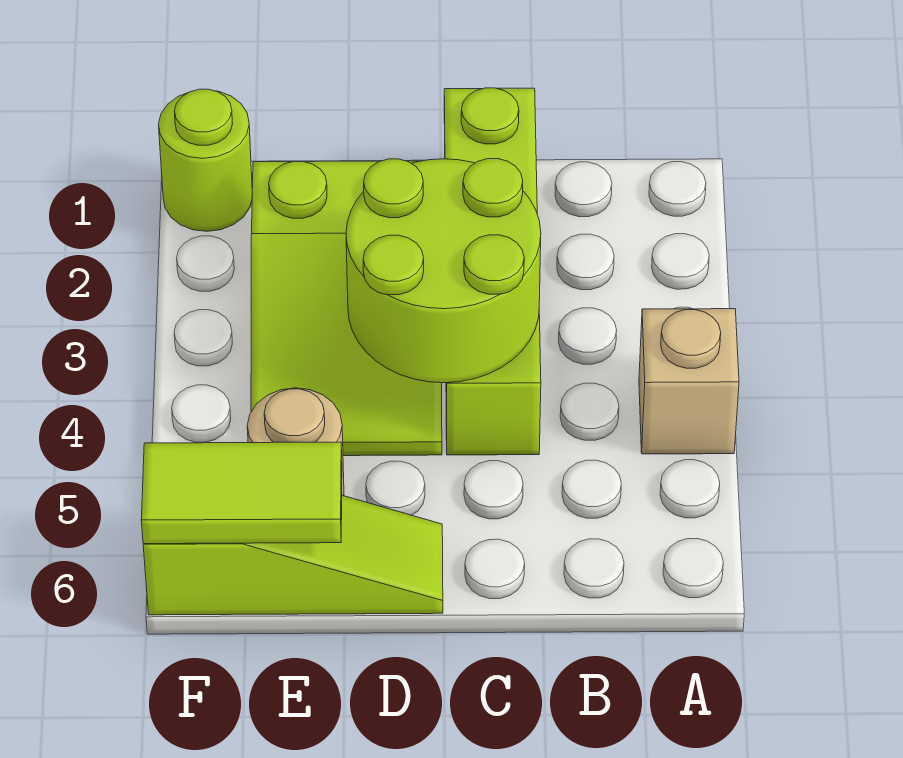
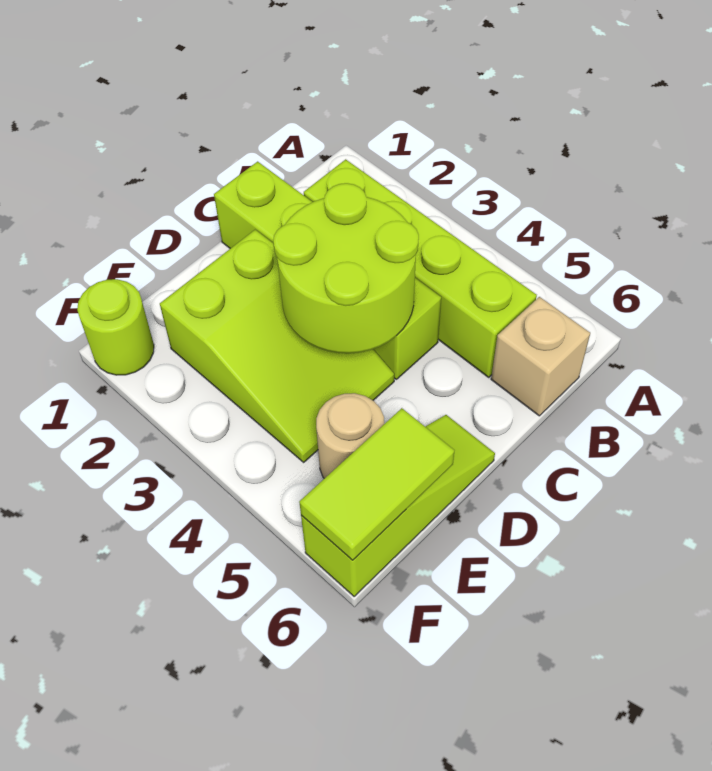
tan 1x1 brick [639,309,739,454] -> tan 1x1 brick moved to [491,297,590,416]
none -> lime 1x4 brick [304,159,537,377]

